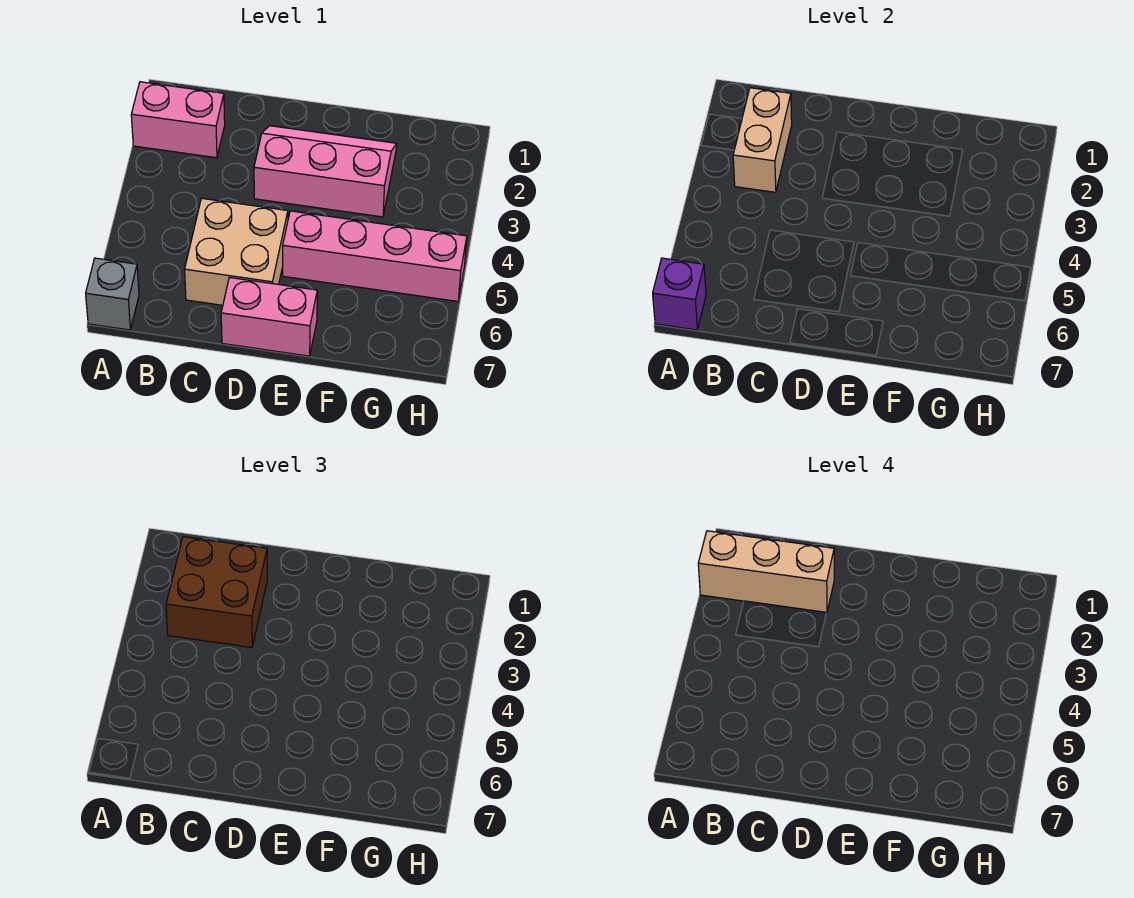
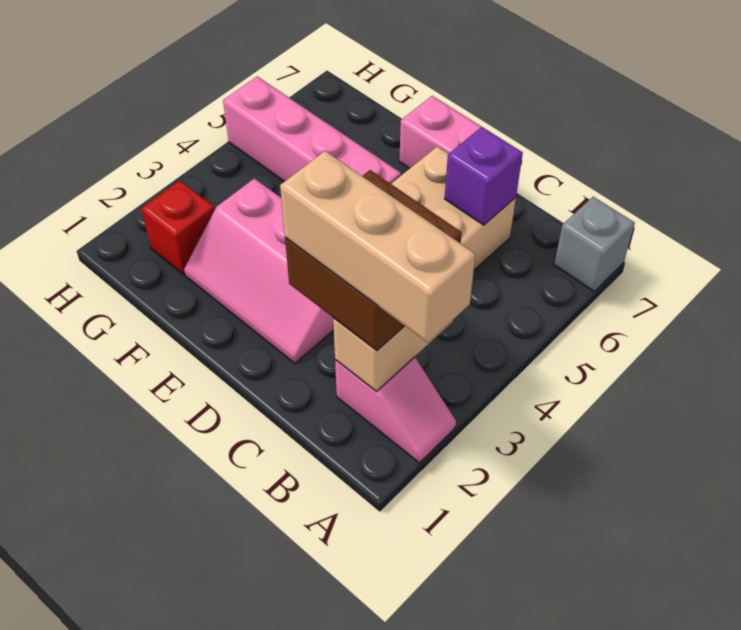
pink 1x2 brick [131,82,225,158] -> pink 1x2 slope [335,357,456,463]
purple 1x1 brick [653,258,706,330] -> purple 1x1 brick moved to [444,127,523,225]
none -> red 1x1 brick [142,181,215,275]

